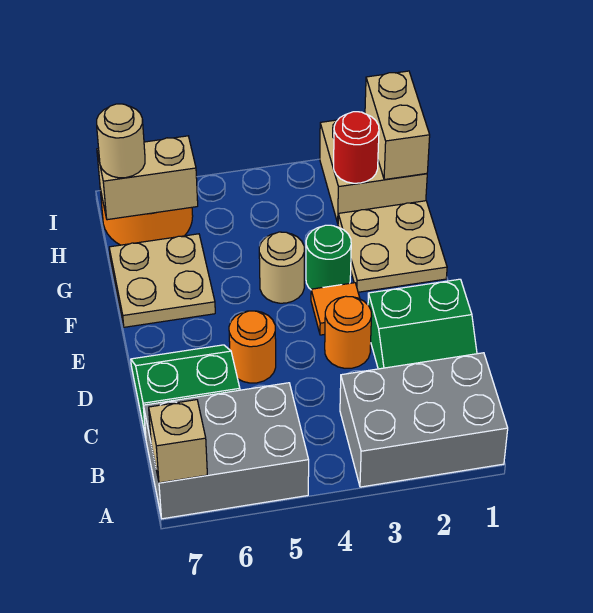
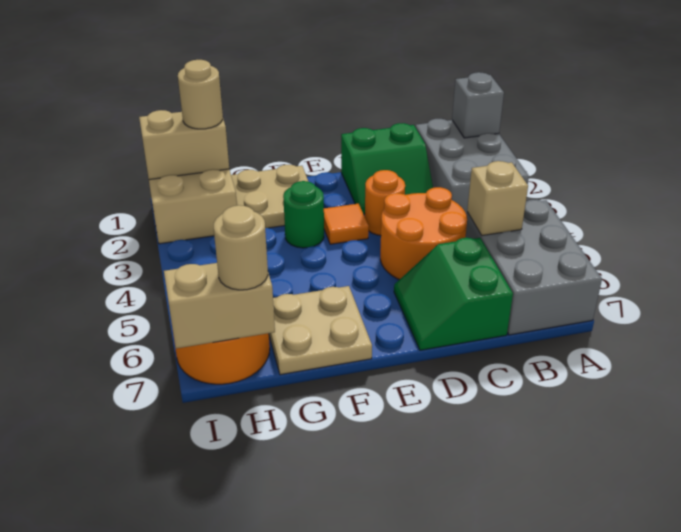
none -> grey 1x1 brick [452,72,504,138]
tan 1x1 brick [149,400,207,483] -> tan 1x1 brick moved to [467,161,528,236]
green 2x2 slope [368,279,477,369] -> green 2x2 slope turned to [341,123,433,214]
orange 1x1 round brick [229,311,276,383] -> orange 2x2 round brick [380,187,467,280]
tan 1x1 round brick [259,232,304,303] -> tan 1x1 round brick moved to [178,60,223,129]
red 1x1 round brick [334,112,379,183] -> none
tan 1x2 brick [97,136,198,220] -> tan 1x2 brick turned to [164,263,275,348]

